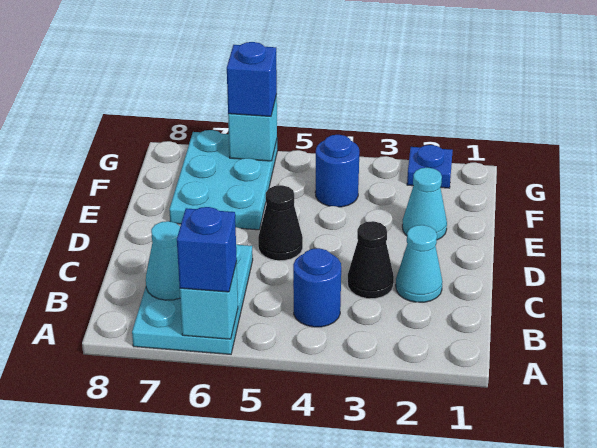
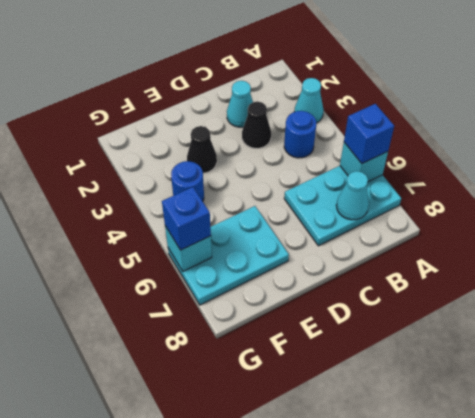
black 1x1 cone [258,185,303,261] -> black 1x1 cone moved to [187,126,217,173]
cyan 1x1 cone [402,168,447,240] -> cyan 1x1 cone moved to [294,78,324,123]
blue 1x1 plate [407,145,453,188] -> none

